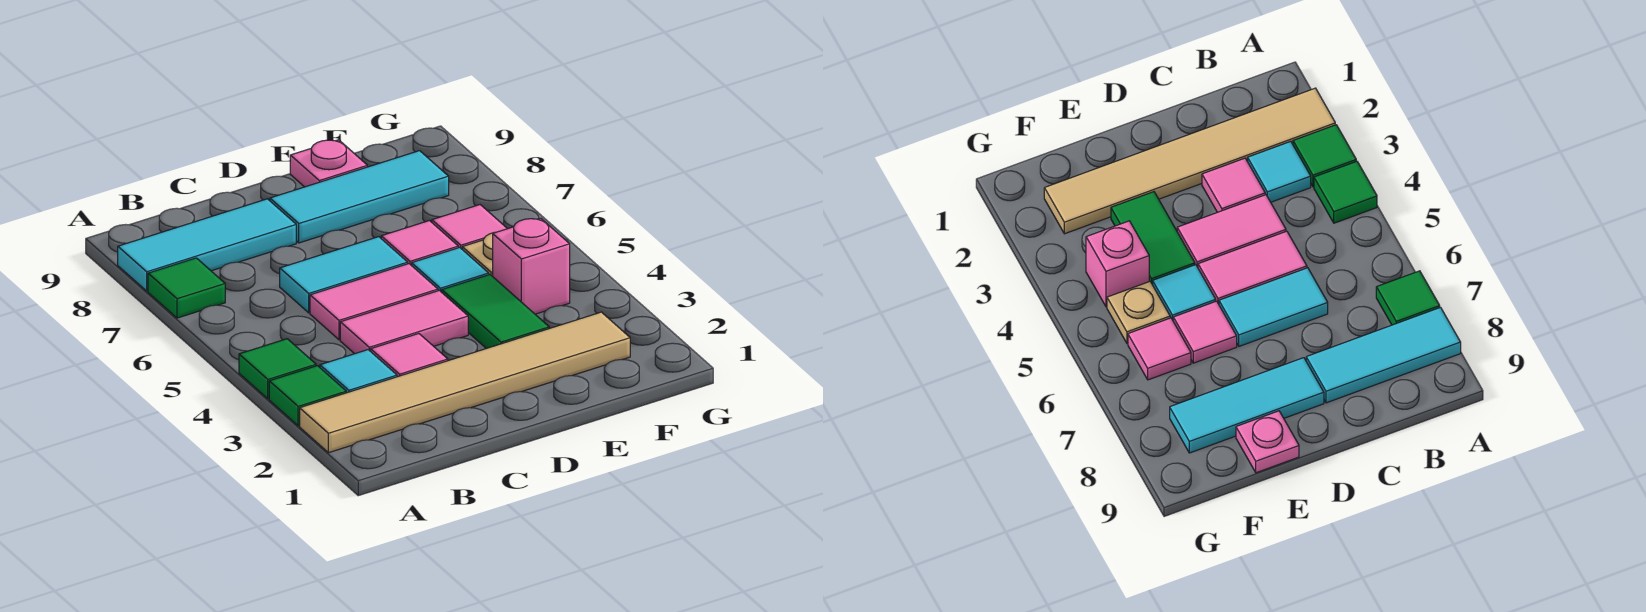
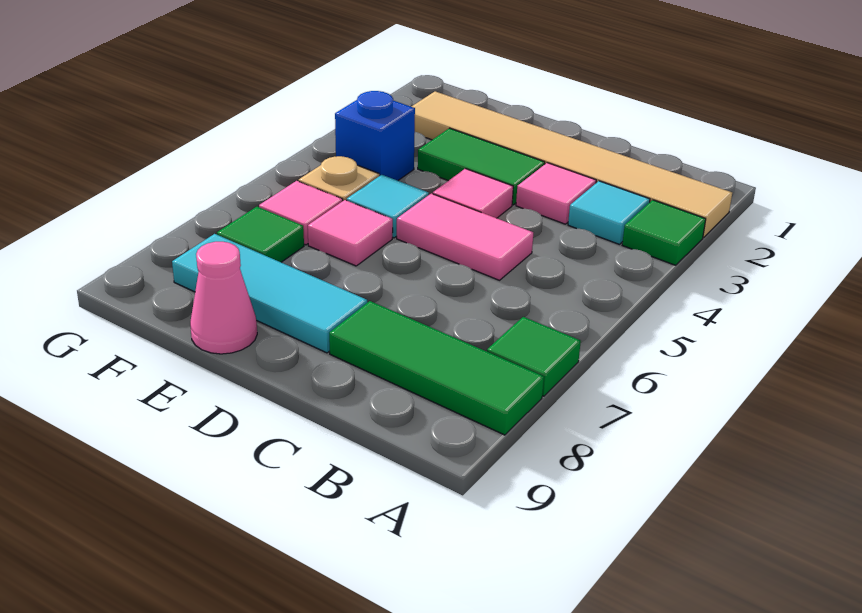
green 1x1 tile [239,339,316,399] -> green 1x1 tile moved to [217,207,304,262]
cyan 1x3 tile [118,199,296,291] -> green 1x3 tile [329,301,544,435]
pink 1x2 tile [340,290,468,354] -> pink 1x1 tile [433,169,513,218]
cyan 1x2 tile [280,237,408,313] -> none
green 1x2 tile [442,275,549,349] -> green 1x2 tile turned to [418,128,545,205]
pink 1x1 plate [290,140,367,187] -> pink 1x1 cone [190,242,257,354]
pink 1x1 brick [493,218,570,314] -> blue 1x1 brick [335,91,415,181]

